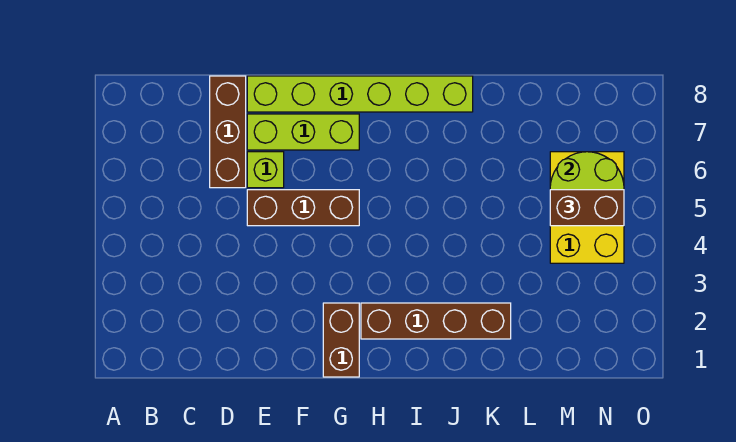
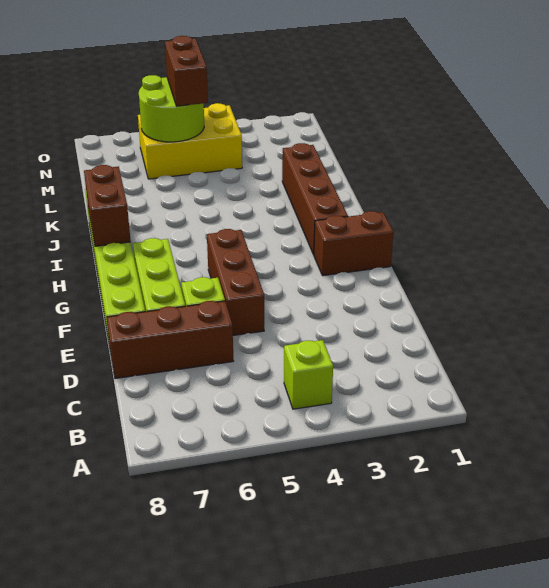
none -> lime 1x1 brick [284,340,333,409]
none -> brown 1x2 brick [84,165,131,246]

